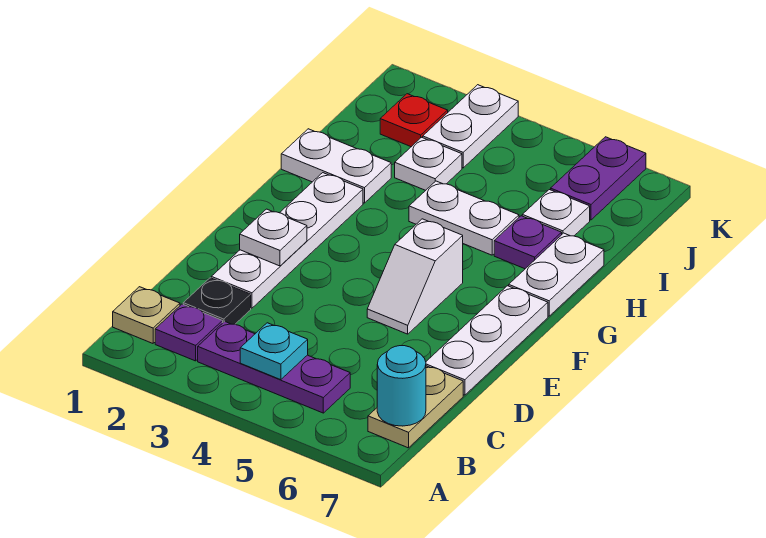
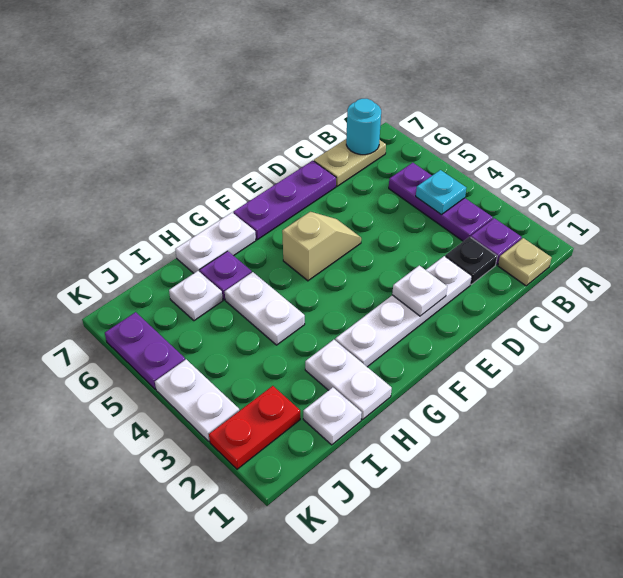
white 1x3 plate [426,286,548,395] -> purple 1x3 plate [233,161,336,240]
white 1x2 slope [367,219,463,334] -> tan 1x2 slope [282,212,361,281]
white 1x1 plate [395,137,462,190] -> white 1x1 plate moved to [303,387,362,445]
red 1x1 plate [380,94,448,147] -> red 1x2 plate [209,386,300,469]
white 1x2 plate [423,85,518,168] -> white 1x2 plate turned to [155,359,239,441]
purple 1x2 plate [551,137,646,220] -> purple 1x2 plate turned to [105,312,185,389]

